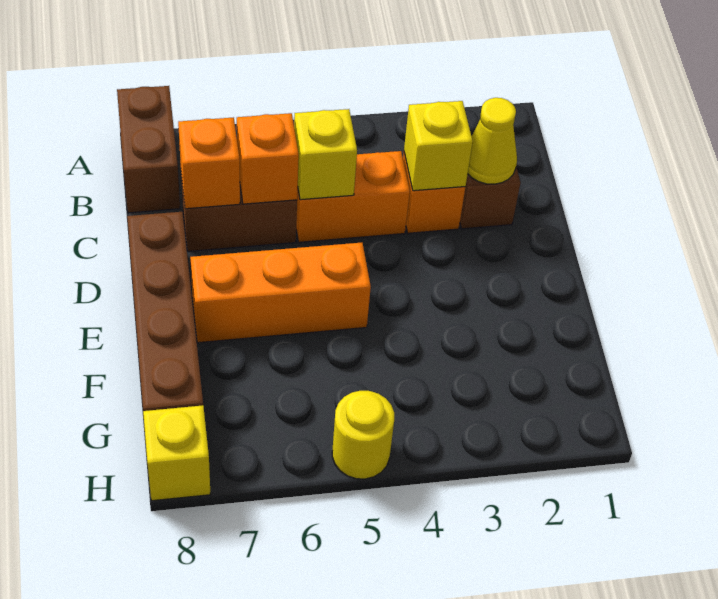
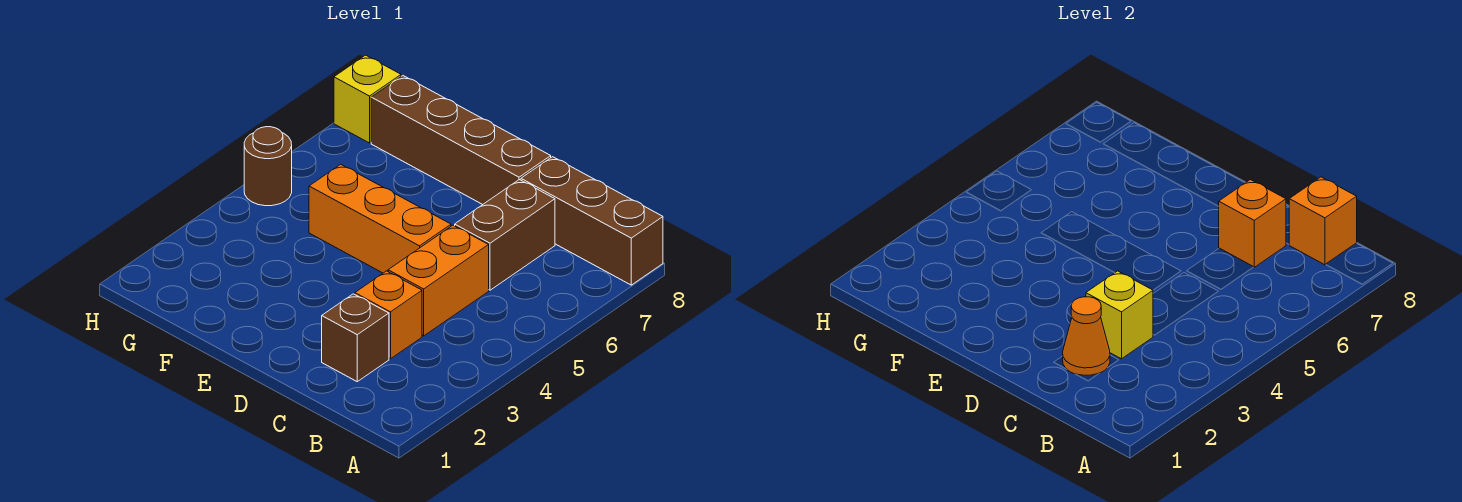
brown 1x2 brick [117,86,180,213] -> brown 1x3 brick [521,157,663,285]
yellow 1x1 cone [468,98,517,184] -> orange 1x1 cone [1063,297,1110,375]
yellow 1x1 brick [294,109,357,200] -> none
orange 1x1 brick [237,113,299,204] -> orange 1x1 brick moved to [1289,177,1357,265]
orange 1x3 brick [190,243,371,343] -> orange 1x3 brick turned to [309,164,451,273]
yellow 1x1 round brick [332,391,394,479] -> brown 1x1 round brick [244,127,292,206]

